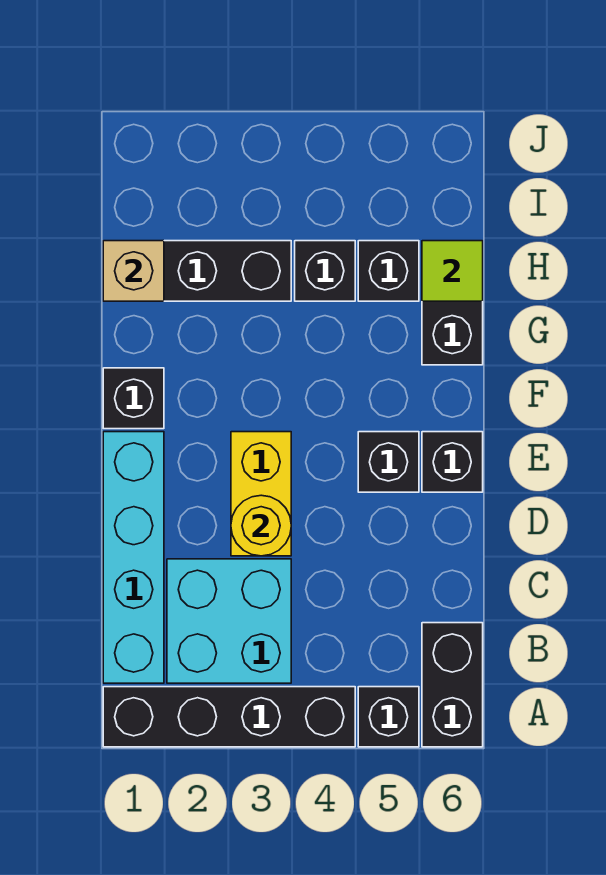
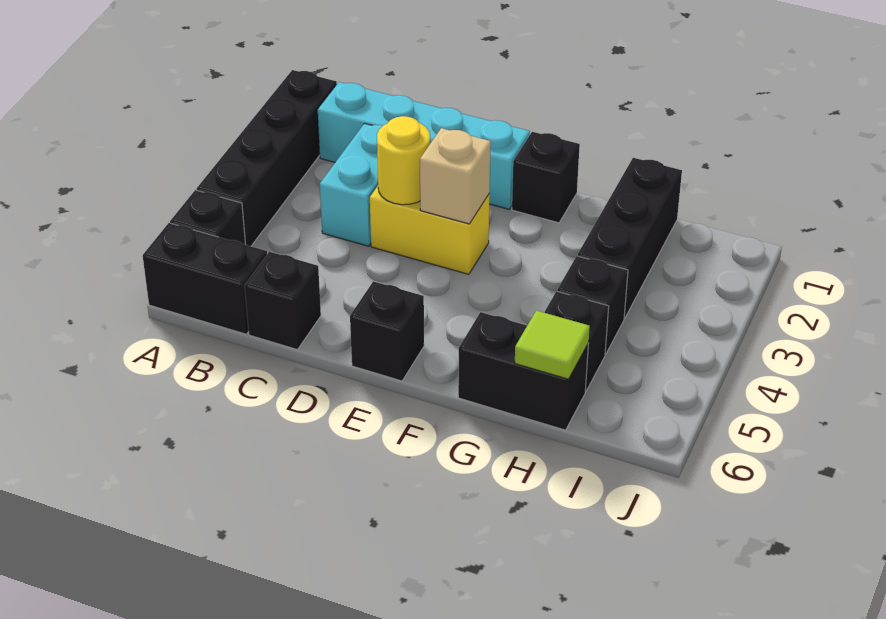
cyan 2x2 brick [167,559,291,683] -> cyan 1x2 brick [320,123,382,246]
black 1x1 brick [358,432,419,492] -> black 1x1 brick moved to [245,252,321,350]
tan 1x1 brick [103,241,164,301] -> tan 1x1 brick moved to [420,128,491,224]

